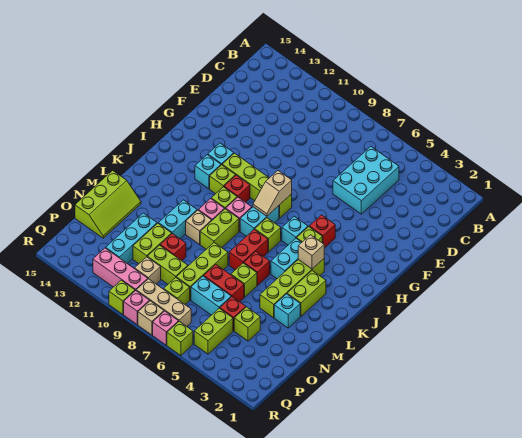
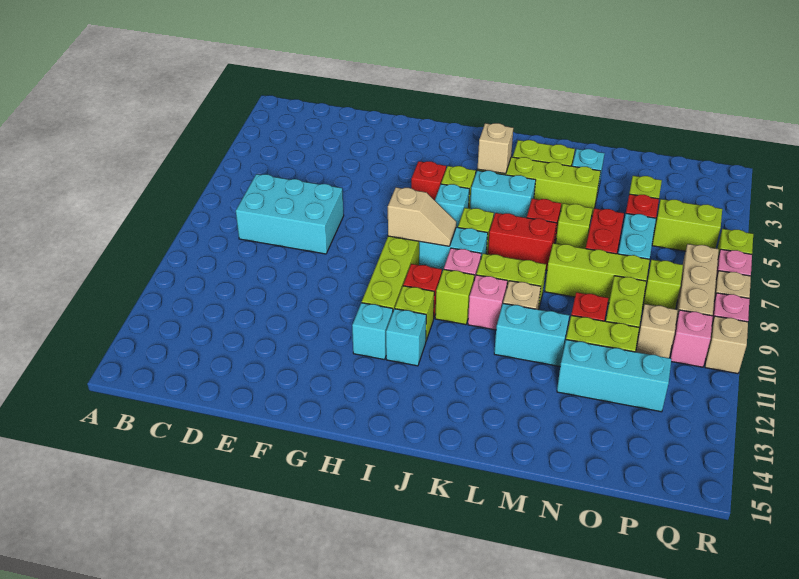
cyan 2x3 brick [333,147,399,214] -> cyan 2x3 brick moved to [236,174,344,254]
lime 2x3 slope [75,170,141,238] -> none
pink 1x3 brick [93,248,148,291] -> pink 1x1 brick [670,310,713,367]
lime 1x1 brick [109,280,135,314] -> tan 1x1 brick [705,316,748,374]

